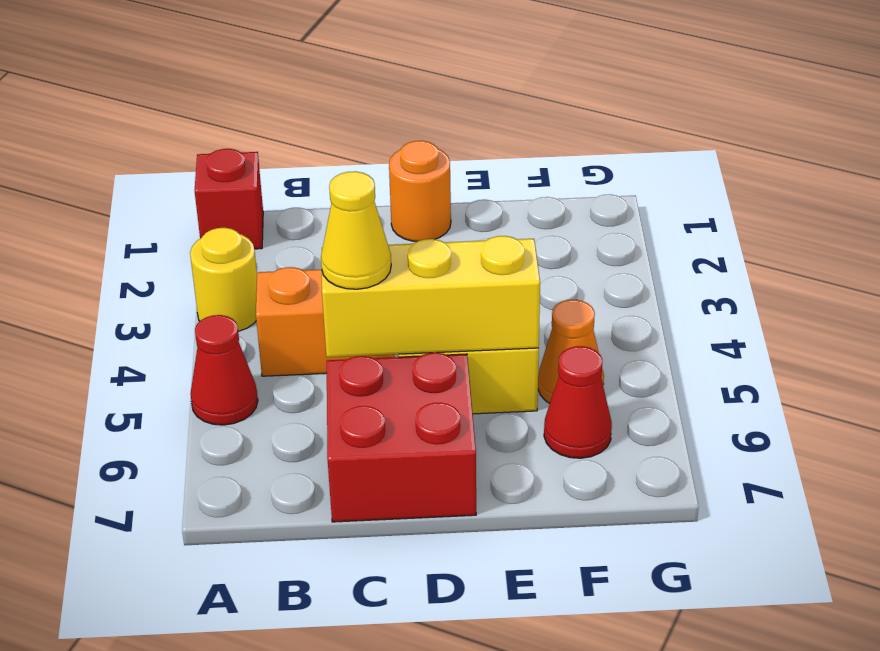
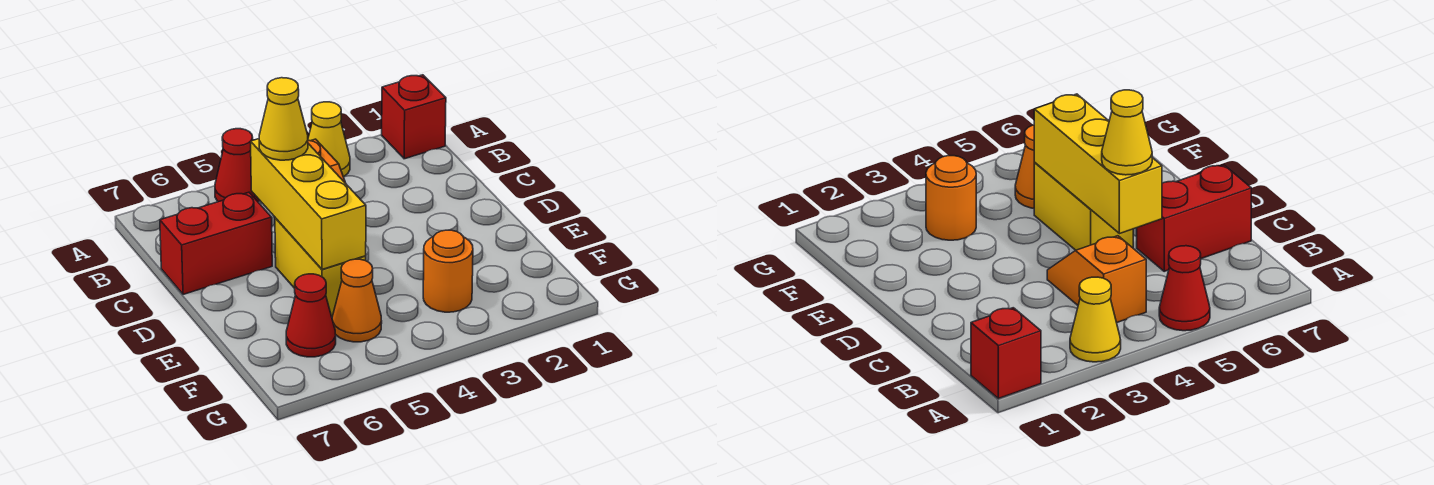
yellow 1x1 round brick [190,228,257,331] -> yellow 1x1 cone [308,102,350,177]
red 2x2 brick [327,353,476,522] -> red 1x2 brick [160,192,272,294]
orange 1x1 round brick [389,141,451,242] -> orange 1x1 round brick moved to [423,230,473,312]

